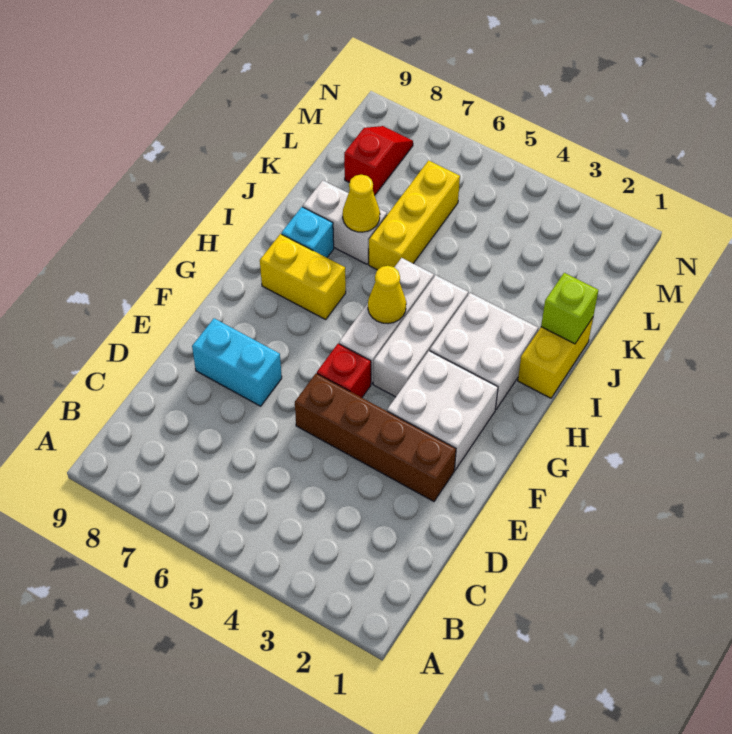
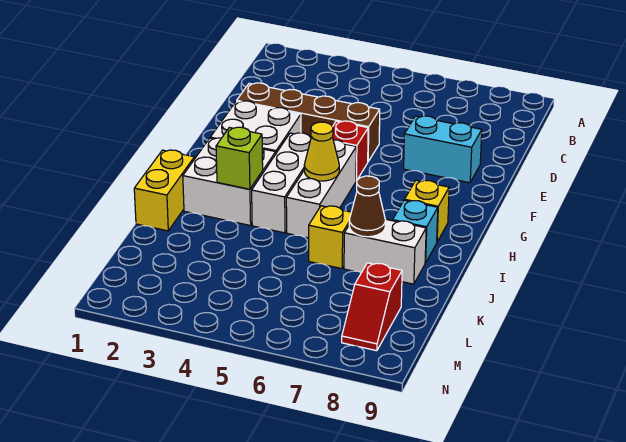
yellow 1x2 brick [260,234,346,319] -> yellow 1x1 brick [404,180,449,241]
lime 1x1 brick [541,273,598,344] -> lime 1x1 brick moved to [216,127,263,189]
yellow 1x3 brick [369,160,460,270] -> yellow 1x1 brick [309,206,351,269]
yellow 1x1 cone [343,175,380,232] -> brown 1x1 cone [349,176,386,237]

